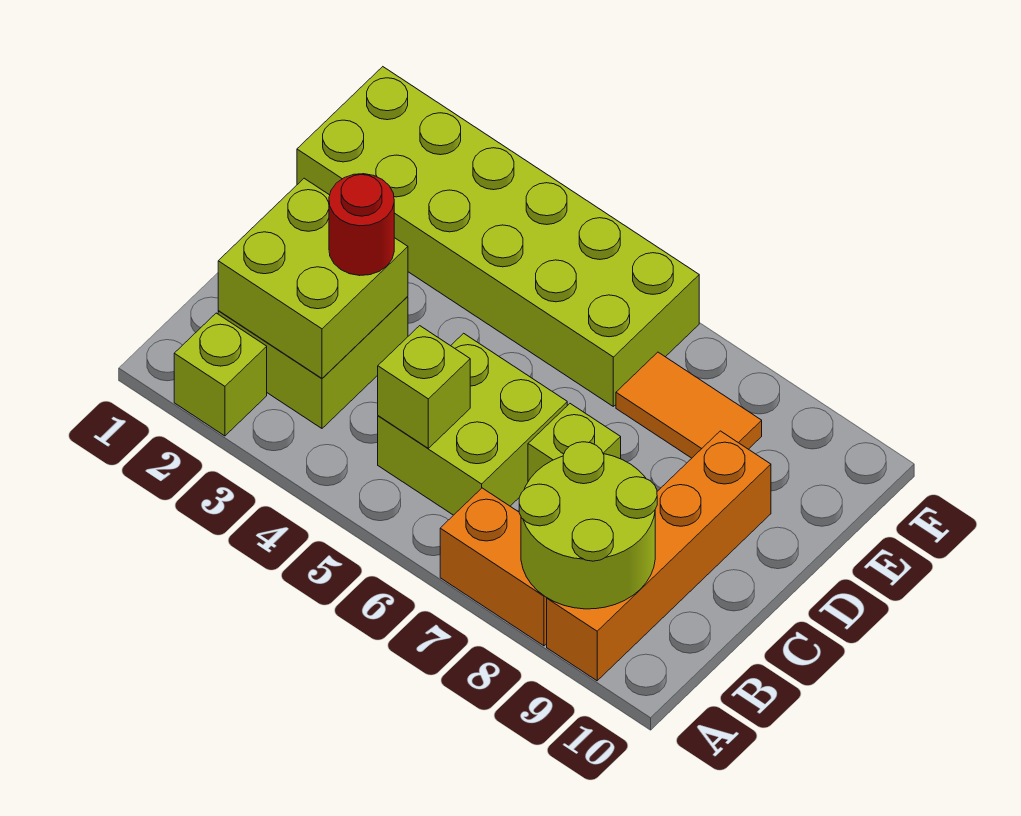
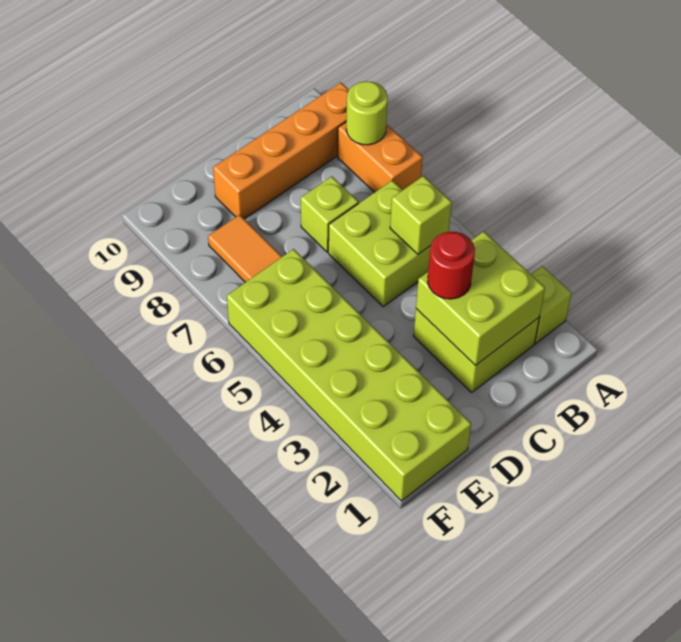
lime 2x2 round brick [519,442,657,609] -> lime 1x1 round brick [346,81,388,145]

